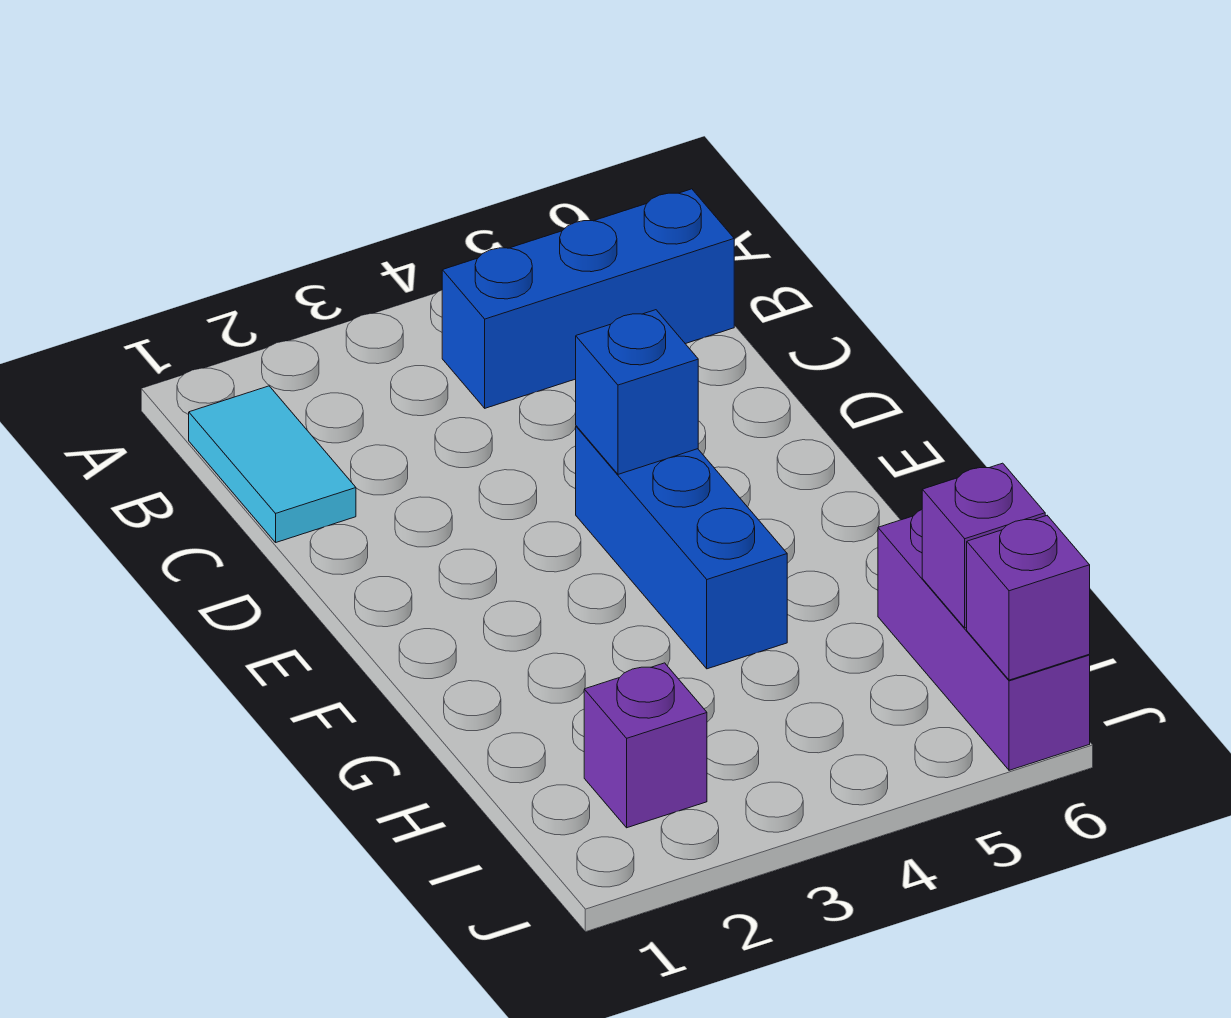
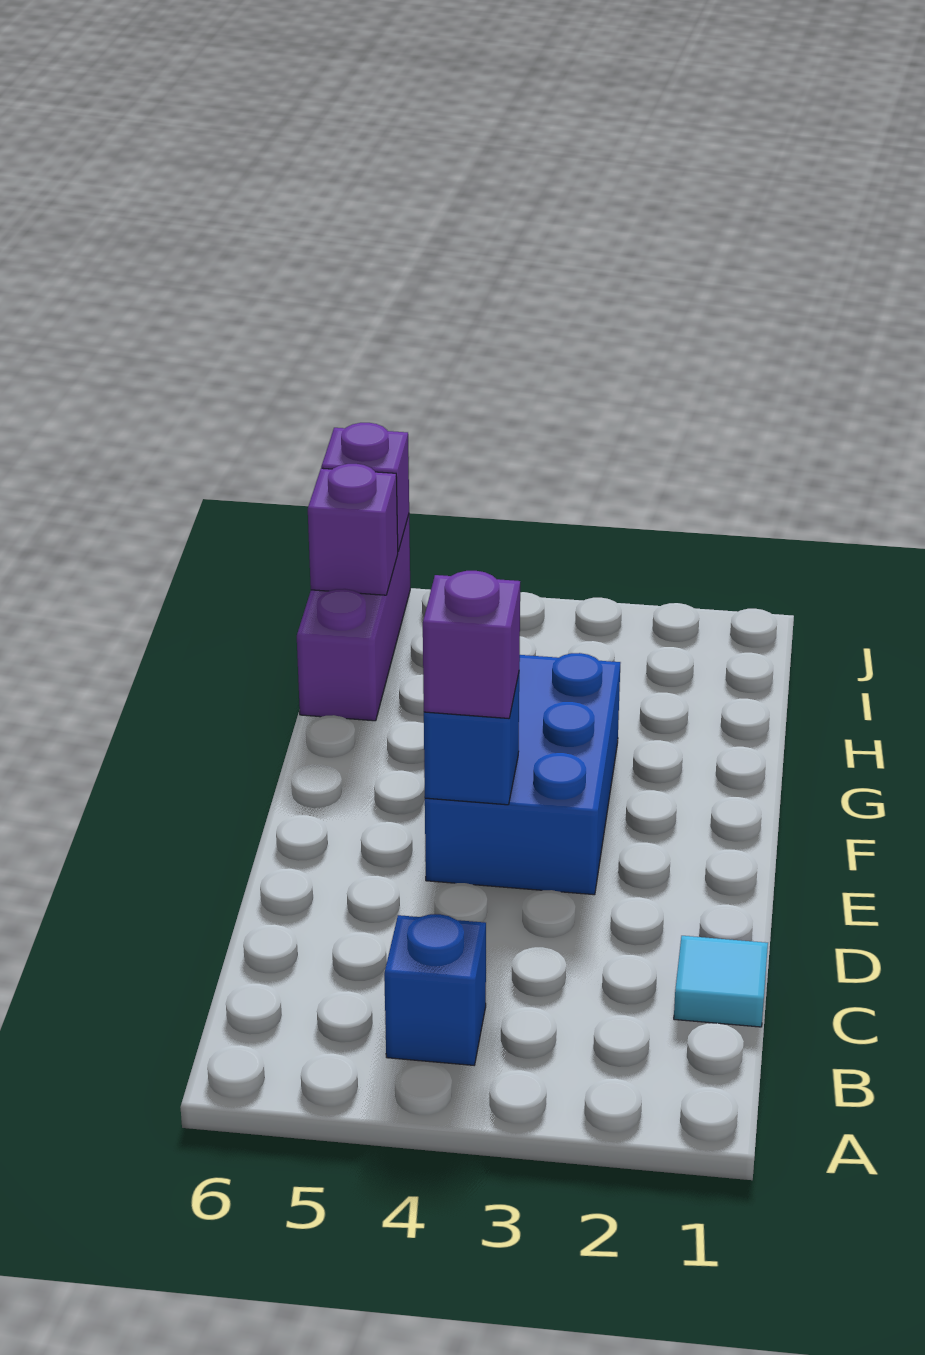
cyan 1x2 tile [189,386,356,542] -> cyan 1x1 tile [674,936,768,1027]
blue 1x3 brick [442,189,734,408] -> blue 1x1 brick [384,914,486,1065]
blue 1x3 brick [576,426,787,669] -> blue 2x3 brick [425,653,620,895]
purple 1x1 brick [584,663,707,828] -> purple 1x1 brick moved to [423,571,520,718]

